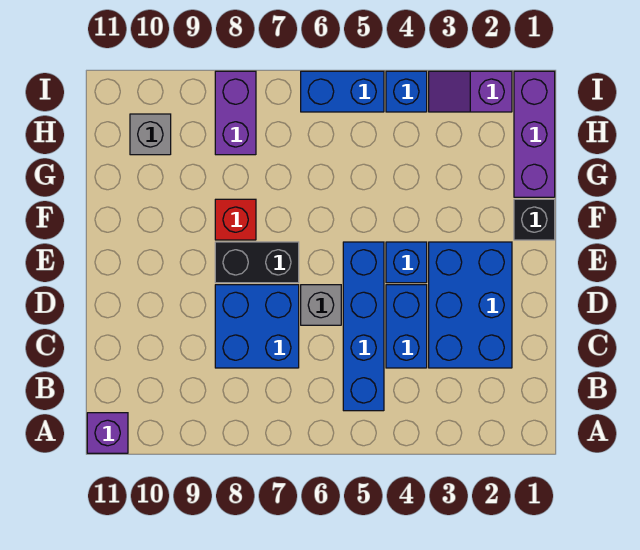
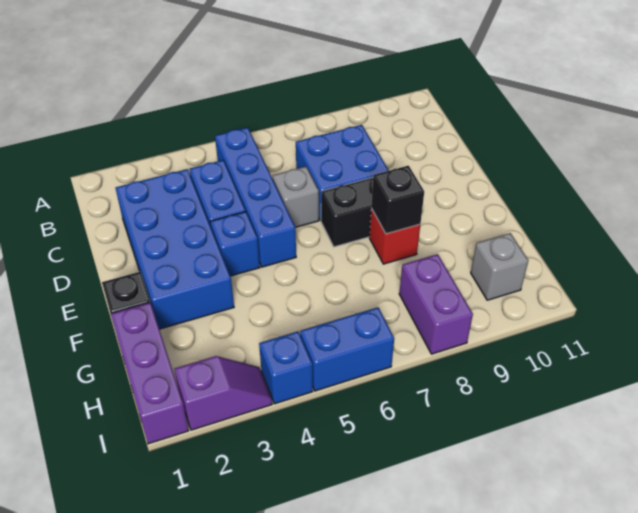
purple 1x1 brick [87,413,128,453] -> none
blue 2x3 brick [429,242,512,368] -> blue 2x4 brick [116,169,234,329]
none -> black 1x1 brick [371,166,424,234]

